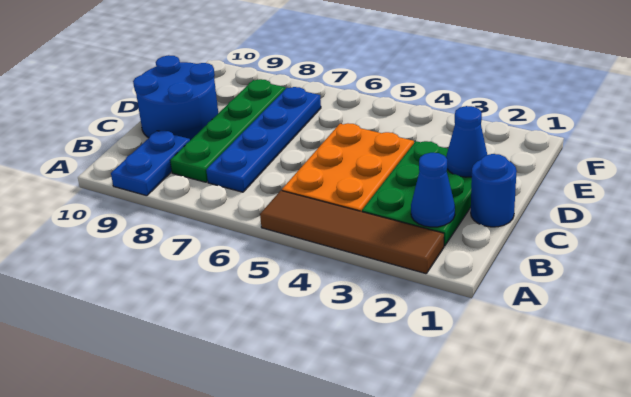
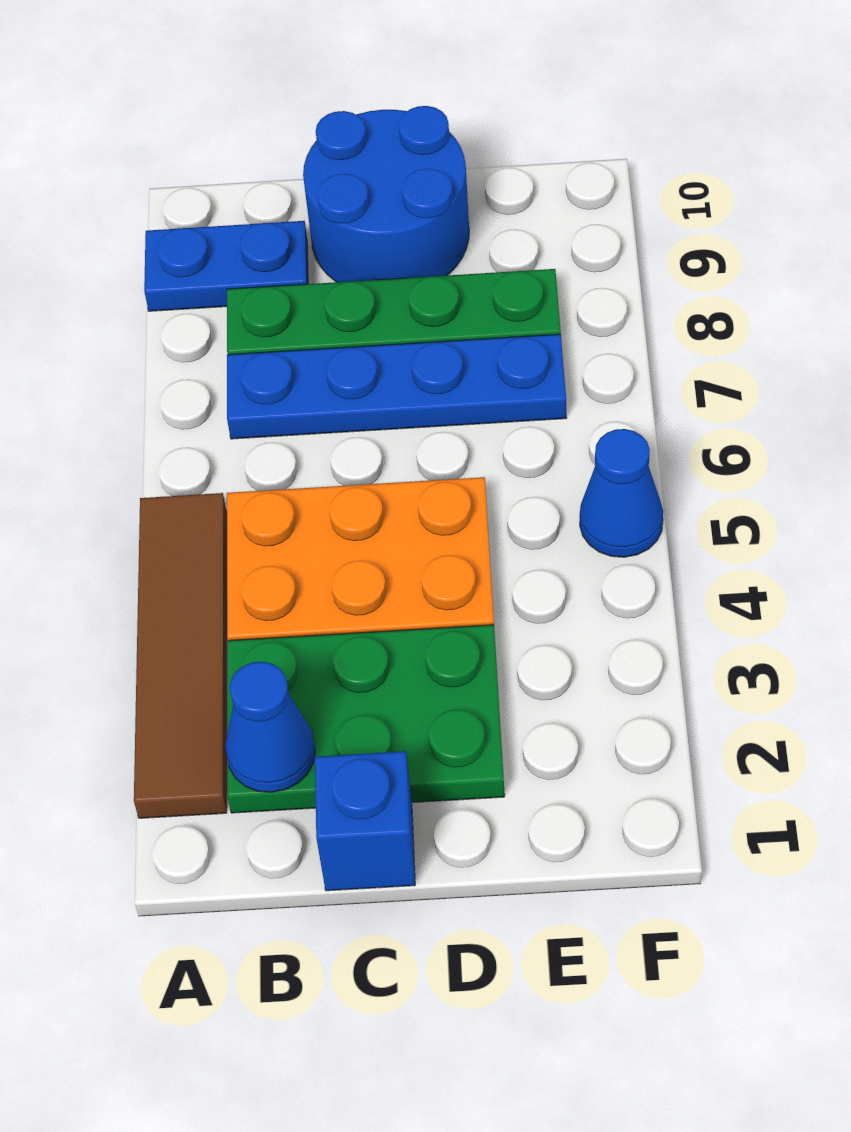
blue 1x1 round brick [471,154,517,227] -> blue 1x1 brick [315,751,415,891]
blue 1x1 cone [446,106,487,177] -> blue 1x1 cone moved to [580,429,663,557]

